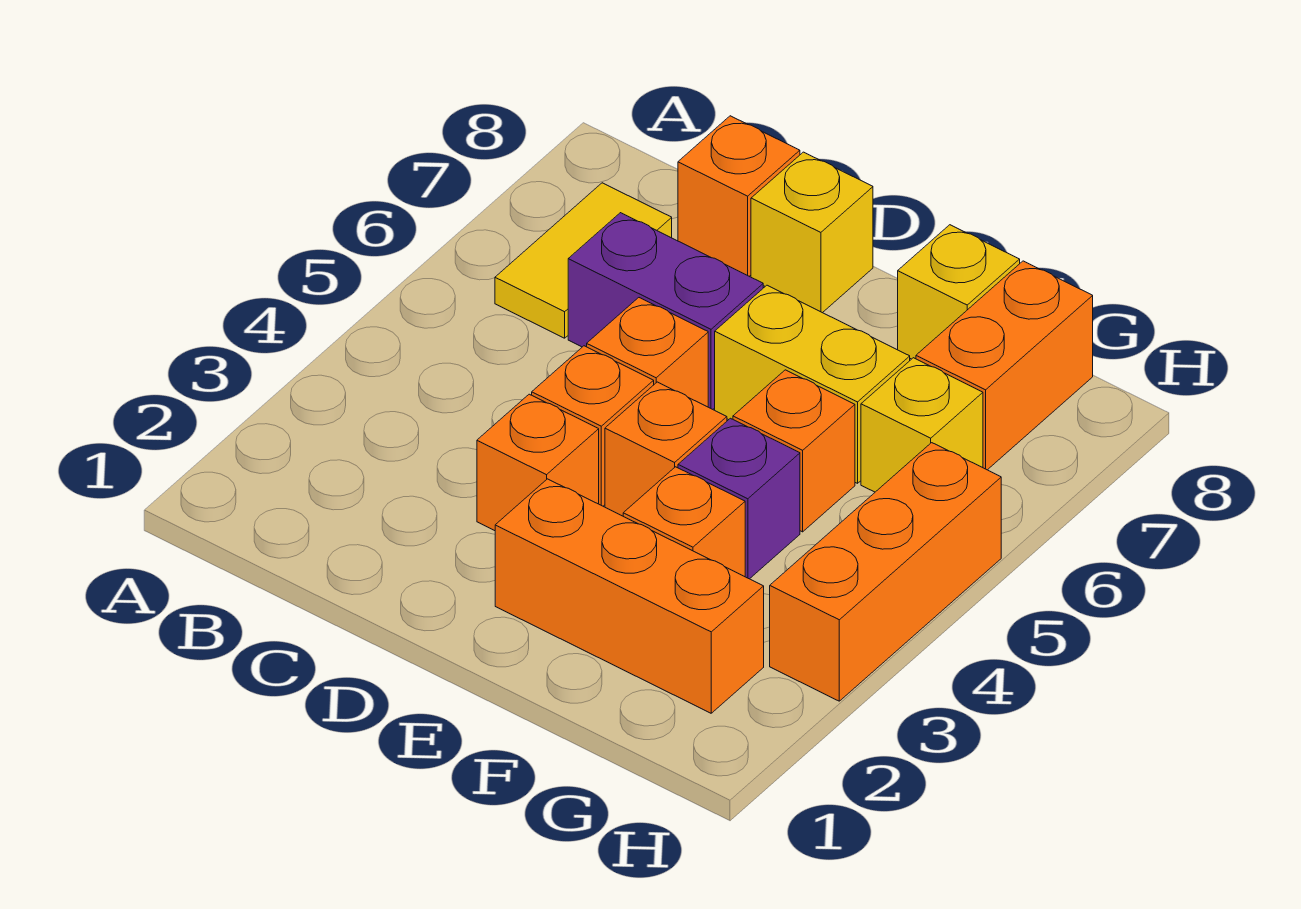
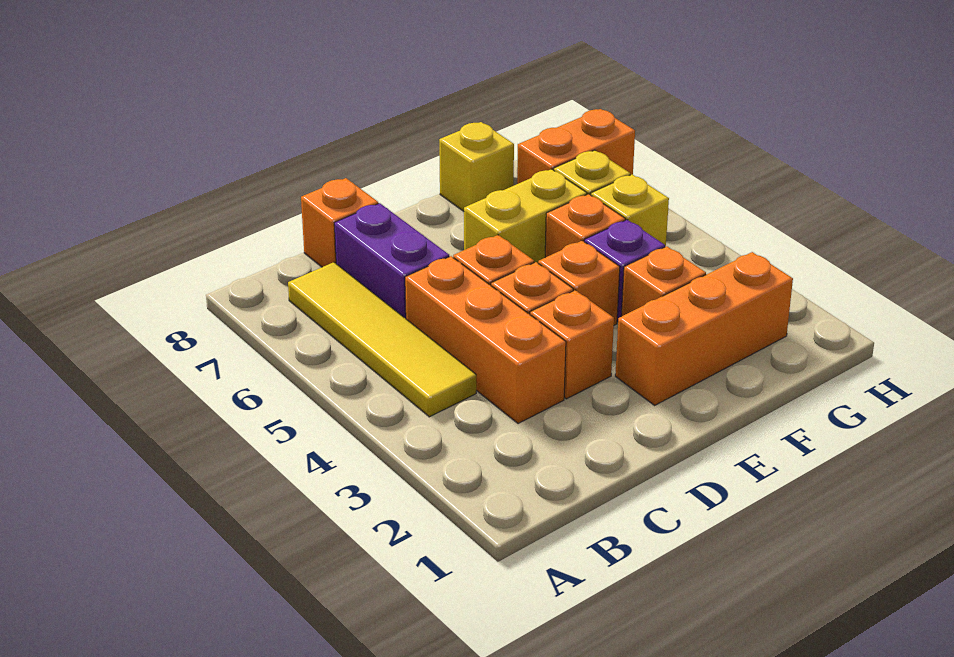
yellow 1x2 tile [495,183,672,338] -> yellow 1x4 tile [288,262,476,417]
purple 1x2 brick [568,213,763,409] -> purple 1x2 brick turned to [334,203,449,319]
yellow 1x1 brick [751,152,873,313] -> yellow 1x1 brick moved to [591,174,669,247]
orange 1x2 brick [916,261,1093,470] -> orange 1x2 brick turned to [517,109,635,184]
orange 1x3 brick [770,443,1001,701] -> orange 1x3 brick moved to [405,256,566,424]

